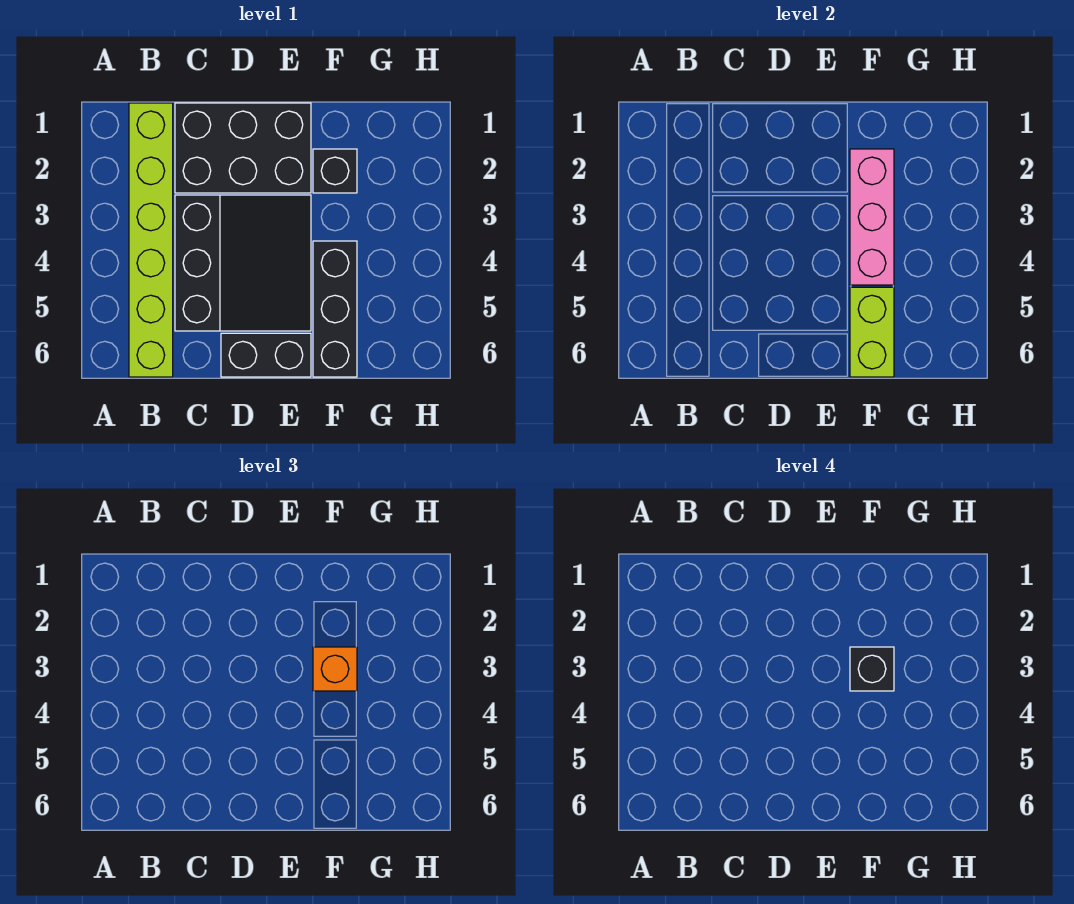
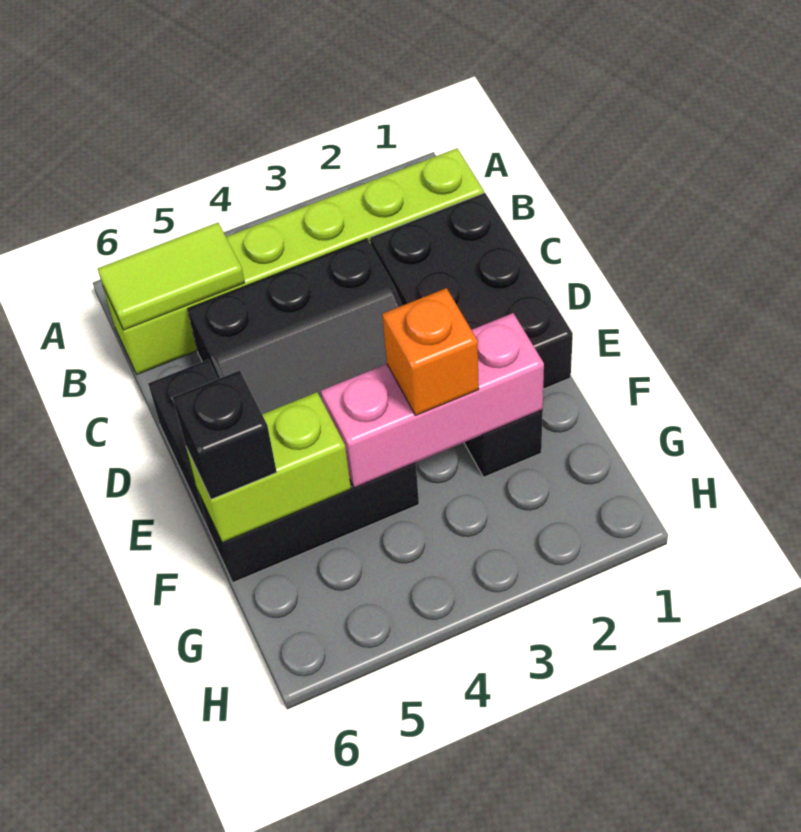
none -> lime 1x2 tile [98,223,245,330]
black 1x1 brick [850,647,894,691] -> black 1x1 brick moved to [173,370,277,499]

